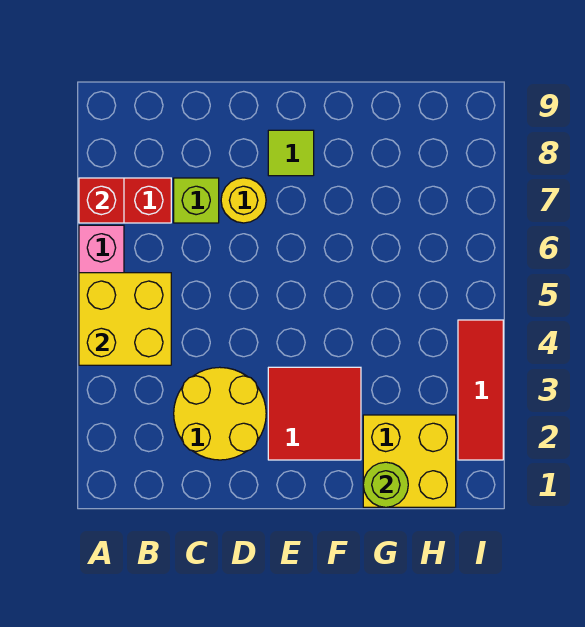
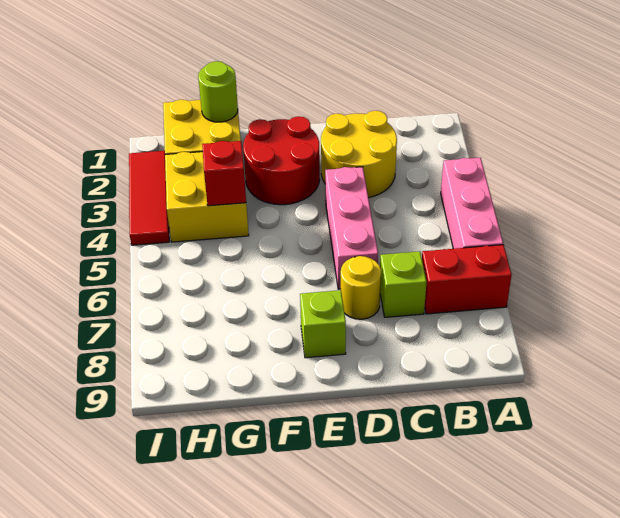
yellow 2x2 brick [79,273,171,365] -> yellow 2x2 brick moved to [165,152,249,242]
red 1x1 brick [79,178,124,223] -> red 1x1 brick moved to [202,141,246,206]
none -> pink 1x3 brick [325,167,378,289]
red 2x2 tile [268,367,361,460] -> red 2x2 round brick [243,116,320,205]
lime 1x1 tile [268,130,314,176] -> lime 1x1 brick [300,290,346,358]

